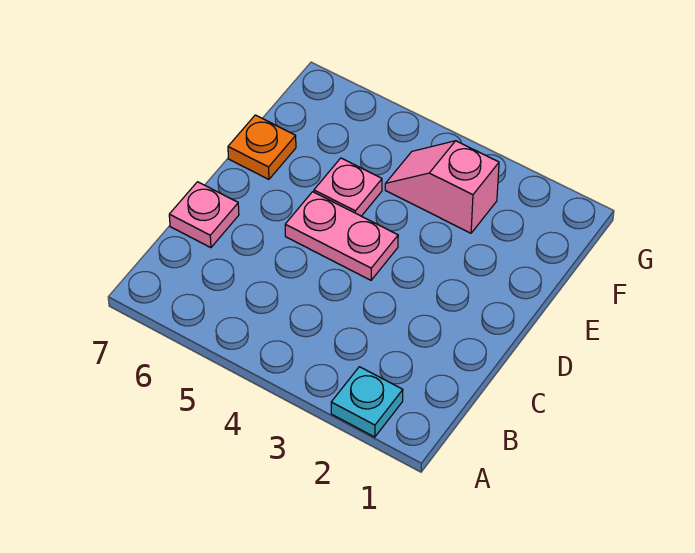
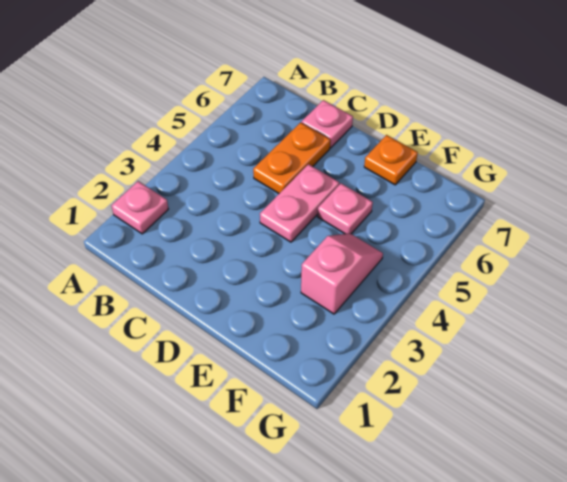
cyan 1x1 plate [331,367,403,437] -> pink 1x1 plate [112,181,168,234]
none -> orange 1x2 plate [253,122,330,193]

